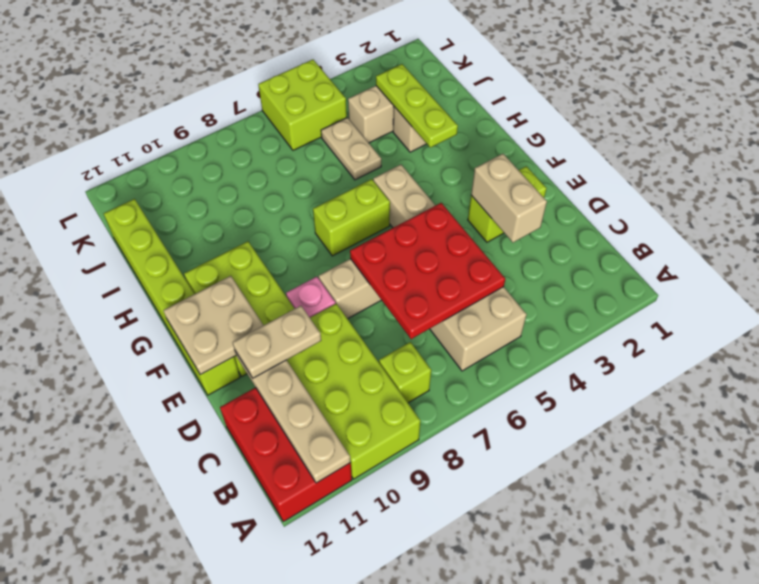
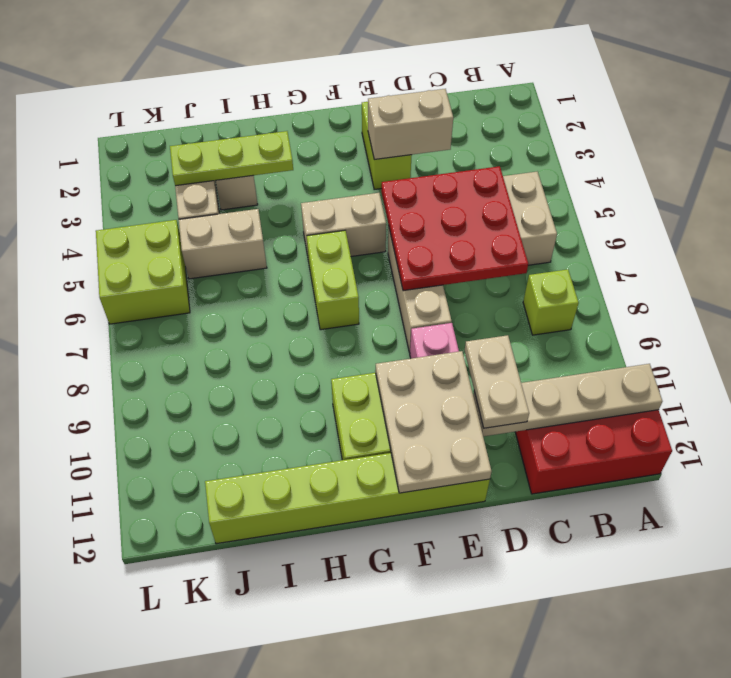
lime 2x4 brick [287,304,421,479] -> none
tan 2x2 plate [163,276,264,375] -> tan 2x3 plate [375,351,492,493]
tan 1x2 plate [321,117,381,180] -> tan 1x2 brick [179,209,267,279]

